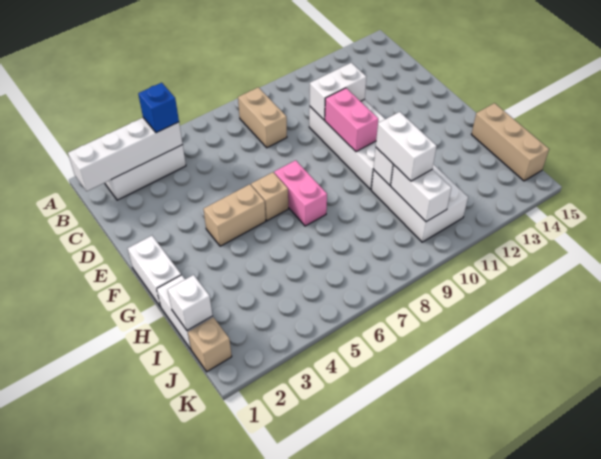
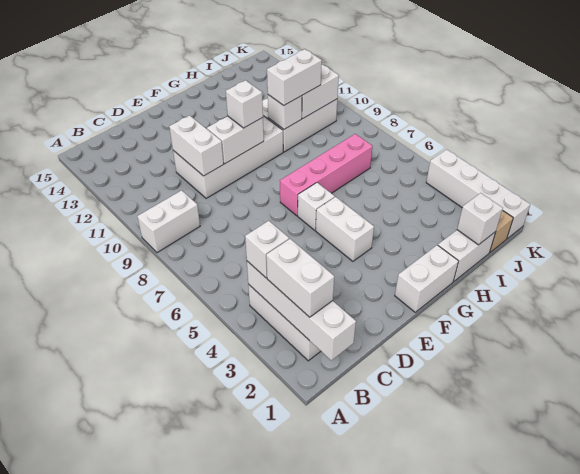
none -> white 1x2 brick [137,190,200,253]
none -> white 1x2 brick [266,239,334,317]
blue 1x1 brick [138,83,179,133] -> white 1x1 brick [245,221,289,278]
tan 1x2 brick [238,87,287,148] -> none
pink 1x2 brick [325,88,378,152] -> white 1x2 brick [207,116,264,164]
tan 1x2 brick [203,184,266,246] -> white 1x2 brick [316,197,374,261]
tan 1x1 brick [251,172,288,221] -> white 1x1 brick [298,183,335,230]
pink 1x2 brick [274,160,327,226] -> pink 1x4 brick [280,134,373,216]
none -> white 1x1 brick [226,80,263,128]
tan 1x3 brick [471,103,549,181] -> none
none -> white 1x4 brick [426,149,530,239]

